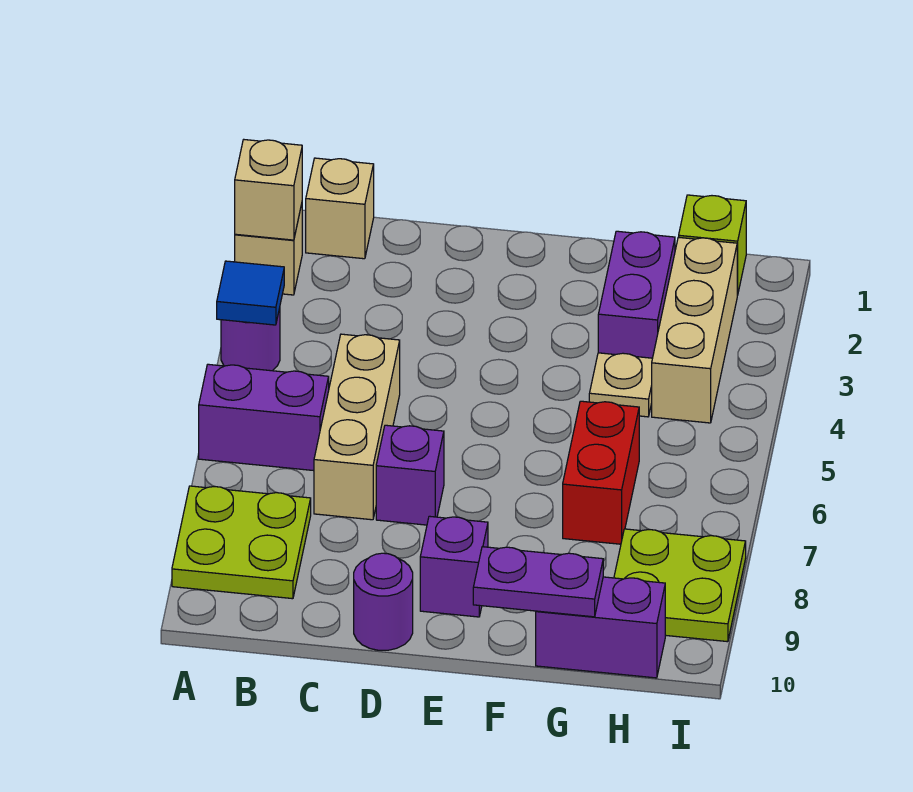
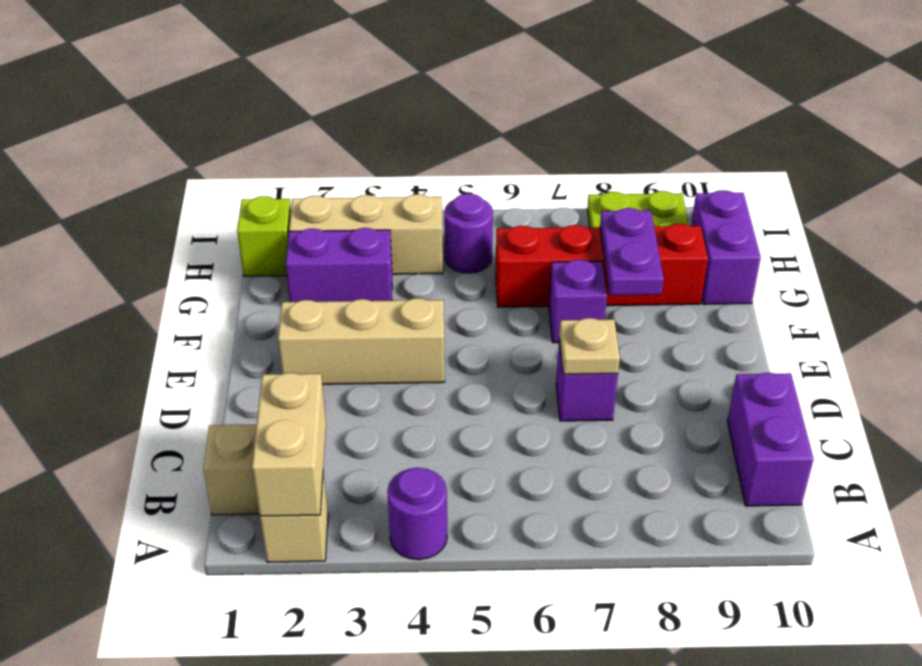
tan 1x1 brick [235,140,302,240] -> tan 1x2 brick [252,373,326,516]
blue 1x1 tile [217,261,284,325] -> none
purple 1x2 brick [199,364,329,471] -> purple 1x2 brick moved to [727,373,813,506]
lime 2x2 plate [172,486,311,599] -> none
tan 1x3 brick [314,334,400,520] -> tan 1x3 brick moved to [278,298,445,384]
purple 1x1 round brick [354,553,413,650] -> purple 1x1 round brick moved to [444,194,493,273]
purple 1x1 brick [420,516,488,617] -> purple 1x1 brick moved to [549,259,607,343]
purple 1x2 plate [473,547,603,617] -> purple 1x2 plate moved to [600,208,664,295]
tan 1x1 plate [589,353,652,417] -> tan 1x1 plate moved to [559,318,620,374]
red 1x2 brick [563,401,639,544] -> red 1x4 brick [495,224,708,307]

